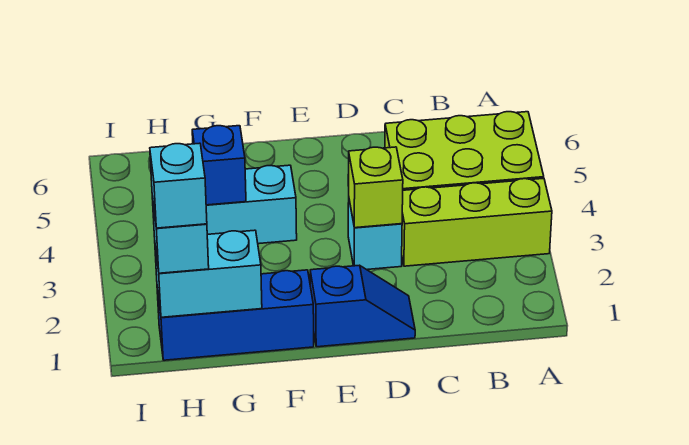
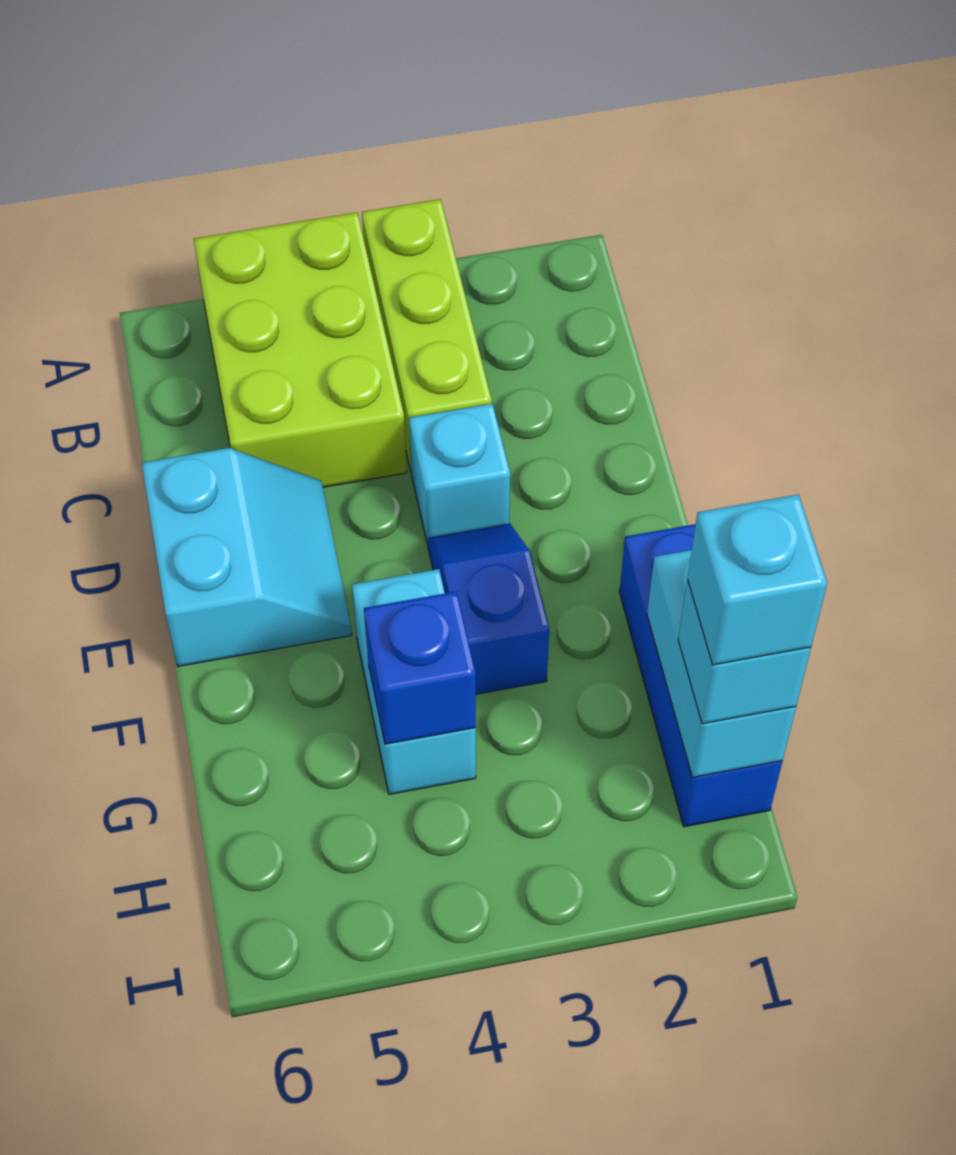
blue 1x2 slope [310,265,415,347] -> blue 1x2 slope moved to [428,524,549,694]
lime 1x1 brick [349,147,403,228] -> none
none -> cyan 2x2 slope [142,448,352,666]

